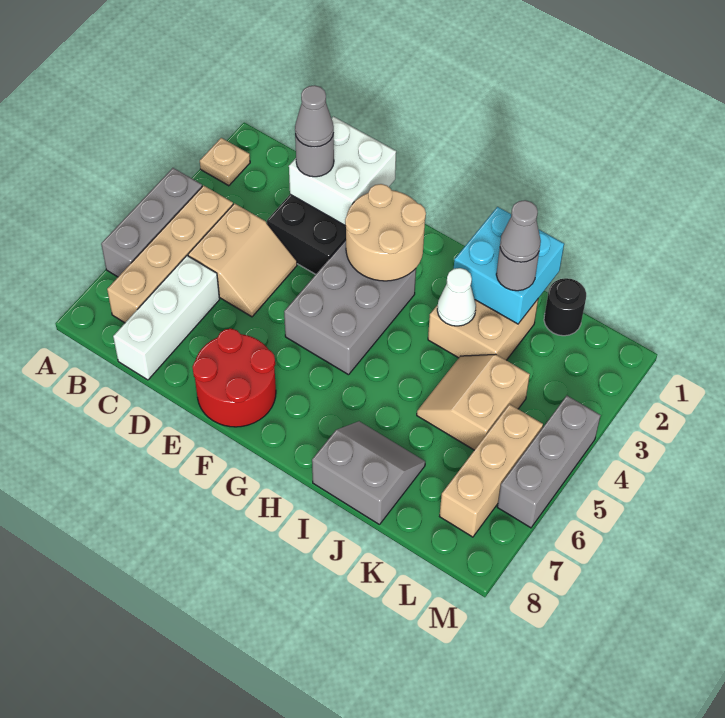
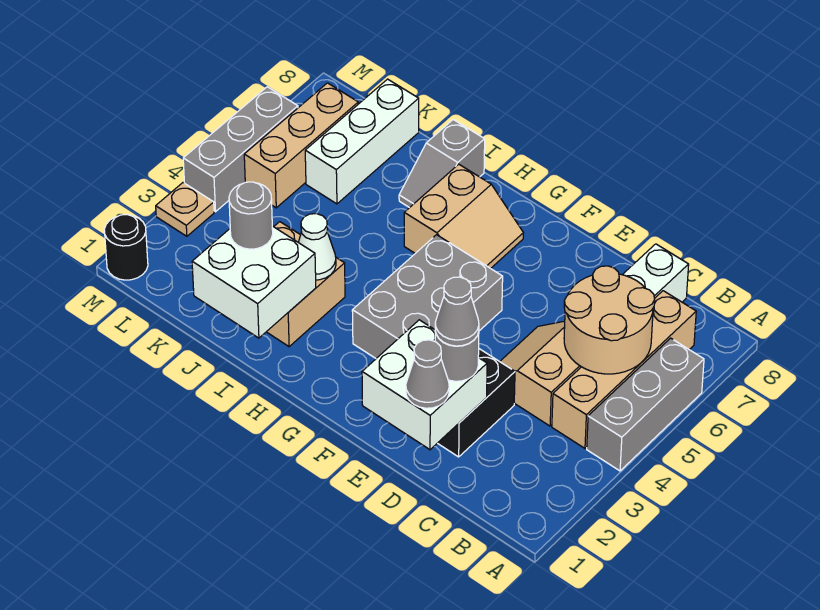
tan 1x1 plate [200,138,250,186] -> tan 1x1 plate moved to [156,183,214,236]
red 2x2 round brick [192,329,276,427] -> none
tan 2x2 round brick [345,184,426,281] -> tan 2x2 round brick moved to [564,266,655,374]
cyan 2x2 brick [454,207,564,324] -> white 2x2 brick [192,226,316,338]
grey 2x2 slope [312,421,425,525] -> grey 1x2 slope [399,120,485,208]
grey 1x1 cone [500,200,541,262] -> grey 1x1 cone moved to [406,340,449,408]
tan 2x2 slope [417,354,530,450] -> tan 2x2 slope moved to [404,164,523,269]
black 1x1 round brick [544,278,586,336] -> black 1x1 round brick moved to [104,215,148,280]
none -> white 1x3 brick [305,79,419,204]

